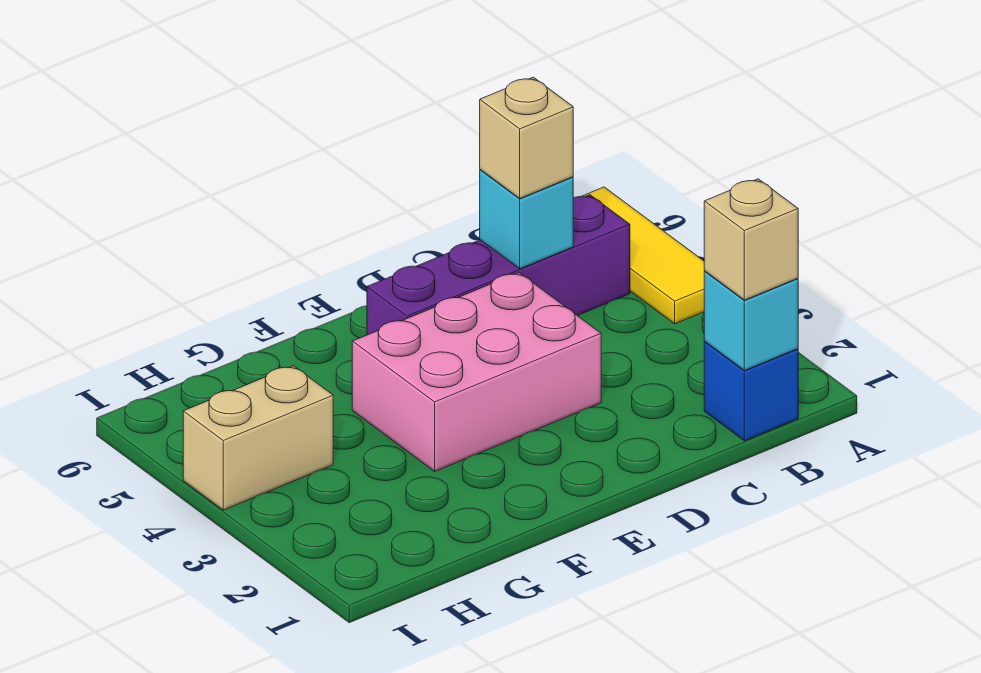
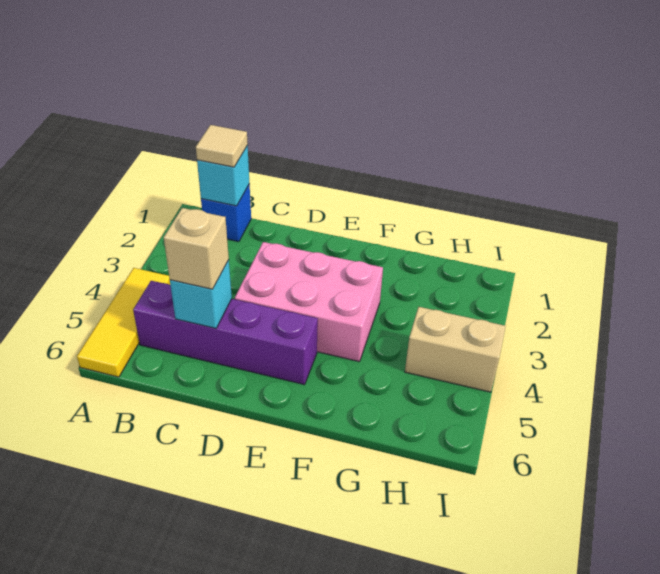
tan 1x1 brick [704,179,798,300] -> tan 1x1 tile [196,125,248,167]

